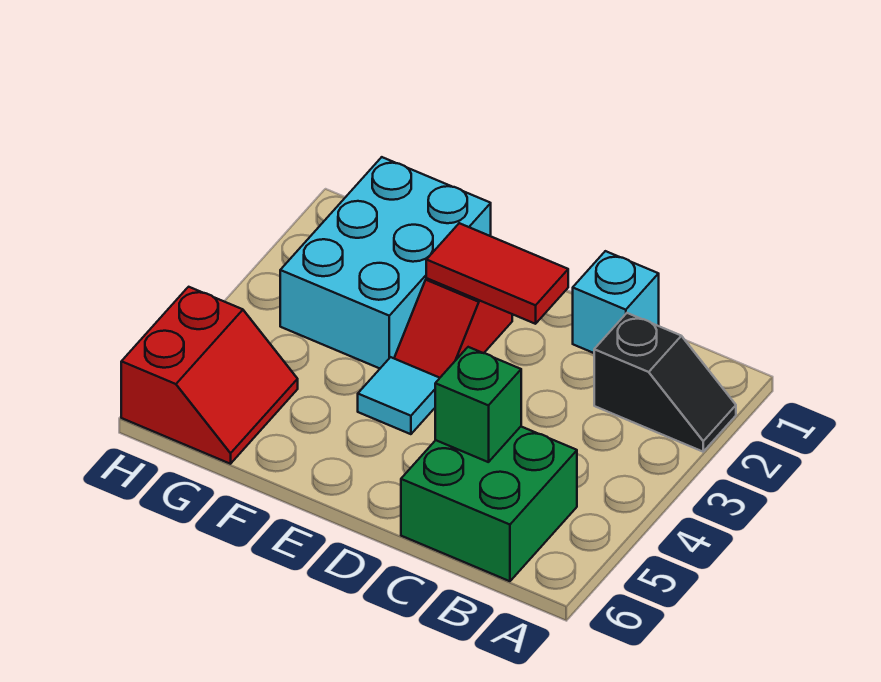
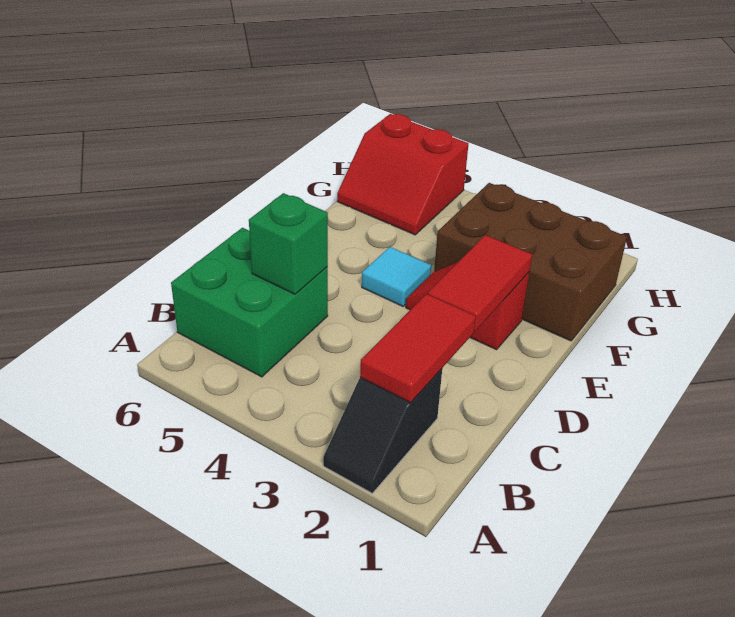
none -> red 1x2 tile [360,294,476,403]
cyan 1x1 brick [573,251,659,353] -> none
cyan 2x3 brick [280,157,491,368] -> brown 2x3 brick [434,183,627,341]

